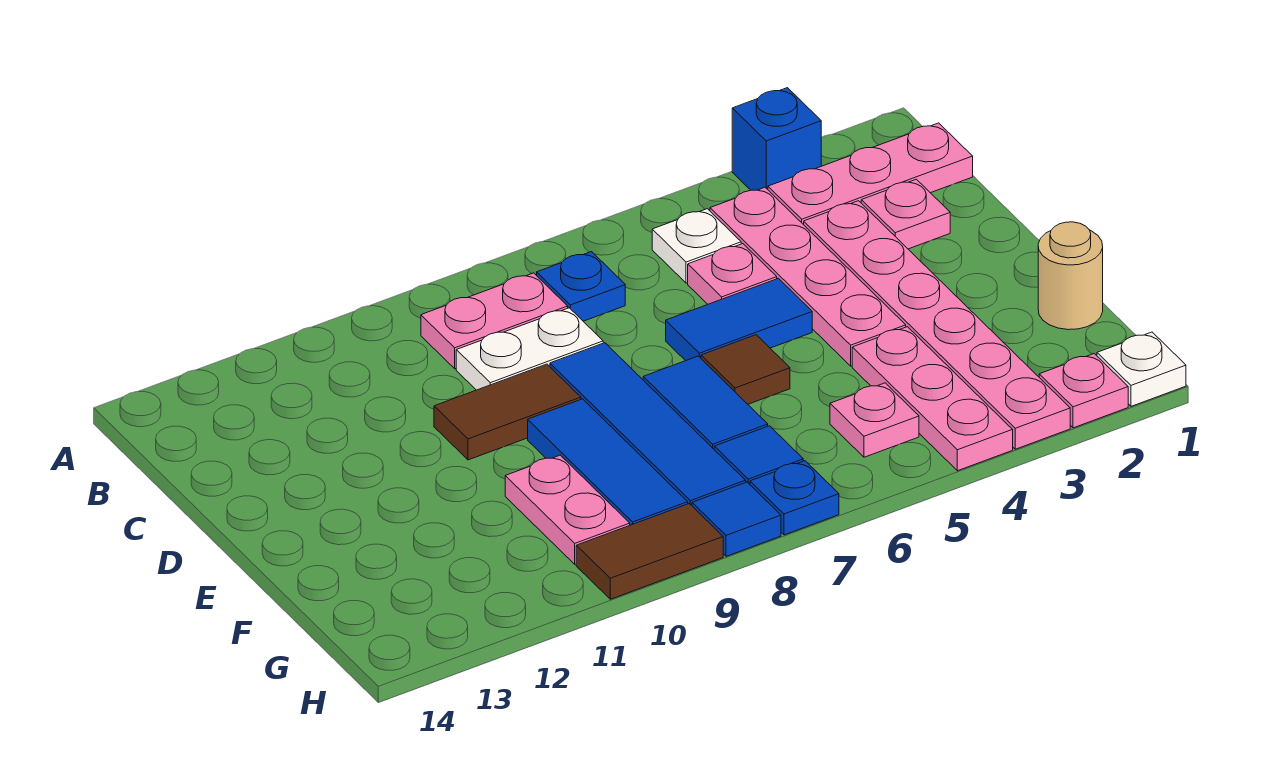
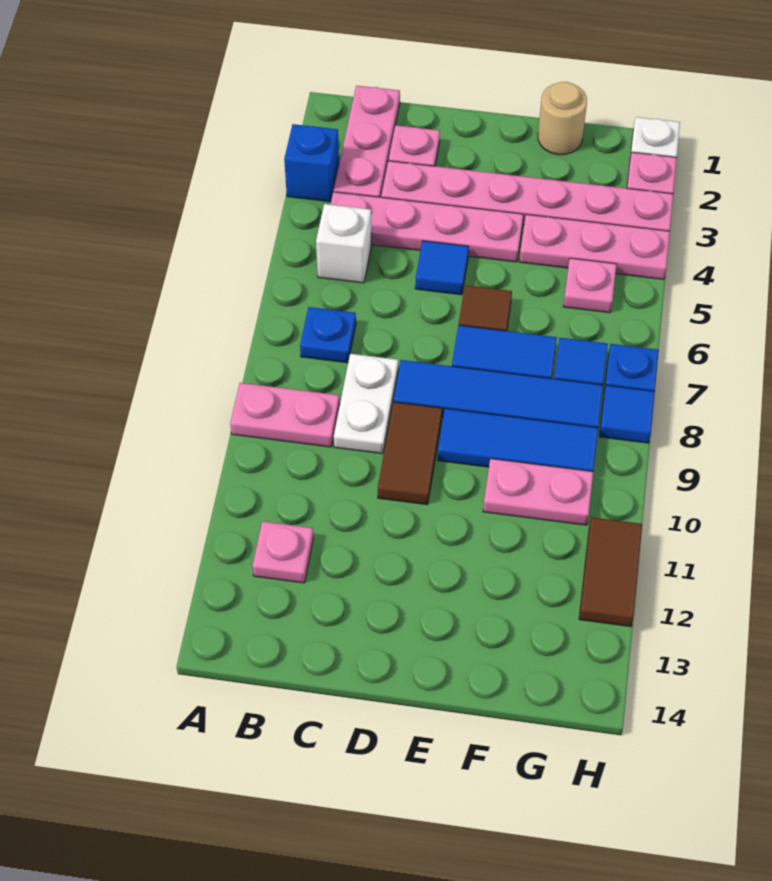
white 1x1 plate [652,209,741,283] -> white 1x1 brick [316,204,371,283]
pink 1x2 plate [421,273,568,369] -> pink 1x2 plate turned to [230,383,340,447]
pink 1x1 plate [688,244,777,304] -> pink 1x1 plate moved to [253,521,313,583]
blue 1x2 tile [666,278,812,361] -> blue 1x1 tile [415,241,469,295]
brown 1x2 tile [576,504,723,599] -> brown 1x2 tile moved to [579,517,642,627]

